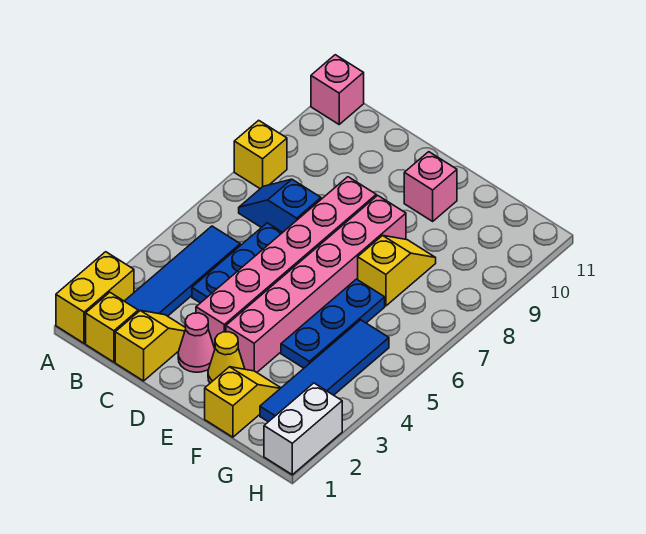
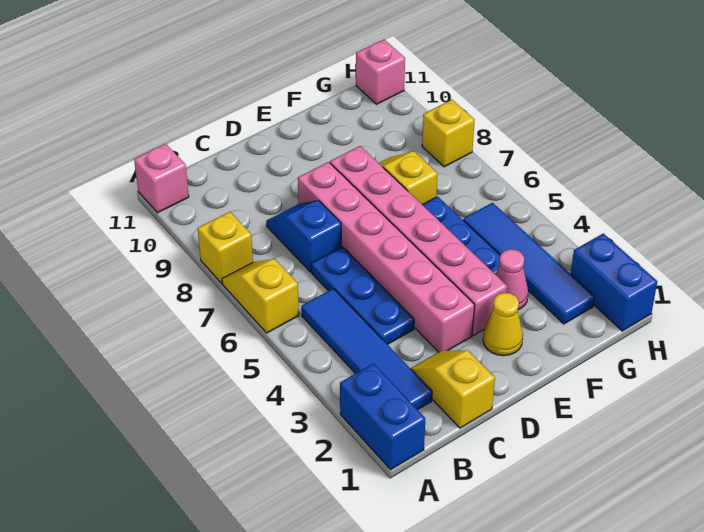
yellow 1x2 brick [56,252,134,343] -> blue 1x2 brick [340,364,425,470]
yellow 1x1 brick [86,292,138,362] -> yellow 1x1 brick moved to [422,100,475,167]
blue 1x2 slope [239,179,321,232] -> blue 1x2 slope turned to [266,200,342,272]
pink 1x1 cone [178,313,215,372] -> pink 1x1 cone moved to [495,249,528,310]
pink 1x1 brick [404,152,457,221] -> pink 1x1 brick moved to [356,40,405,104]
yellow 1x2 slope [205,367,280,437] -> yellow 1x2 slope moved to [222,259,299,333]
white 1x2 brick [264,383,342,475] -> blue 1x2 brick [571,233,657,331]

